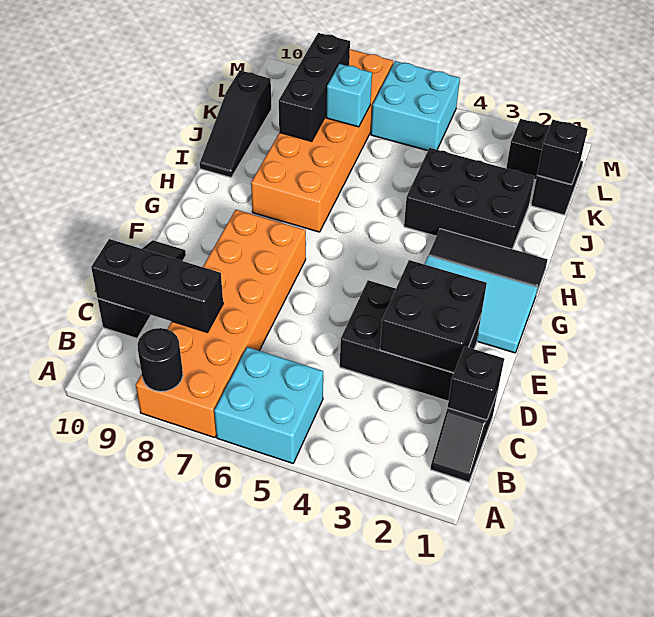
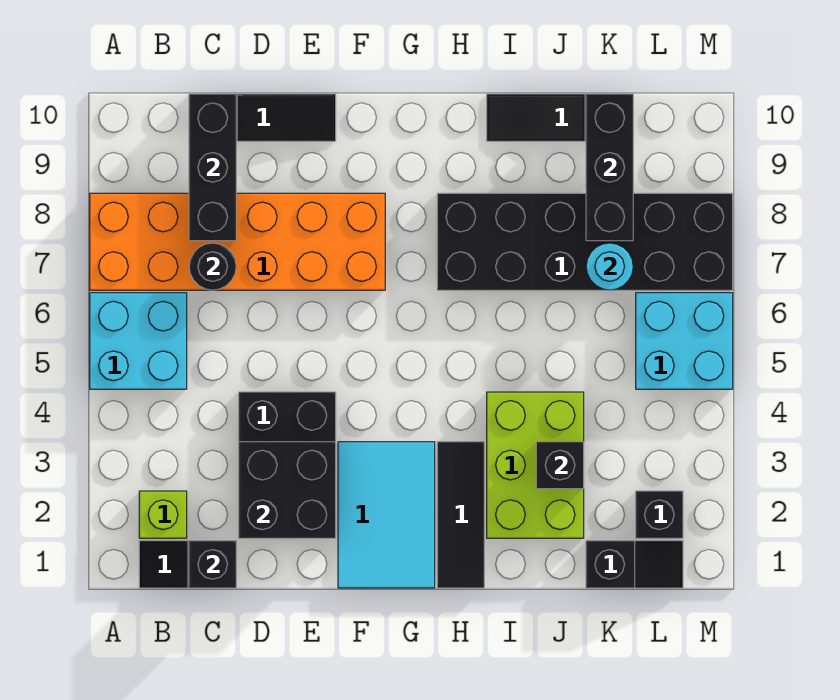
black 1x1 round brick [137,328,183,392] -> black 1x1 round brick moved to [189,243,236,290]
none -> lime 1x1 brick [139,491,187,538]
orange 2x6 brick [251,49,393,232] -> black 2x6 brick [437,193,733,290]
black 2x3 brick [404,148,535,249] -> lime 2x3 brick [487,392,584,538]
black 1x3 brick [279,33,350,141] -> black 1x3 brick turned to [586,94,633,241]
black 1x1 brick [537,120,588,185] -> black 1x1 brick moved to [536,442,584,489]
cyan 1x1 brick [326,64,372,127] -> cyan 1x1 round brick [586,243,633,290]

